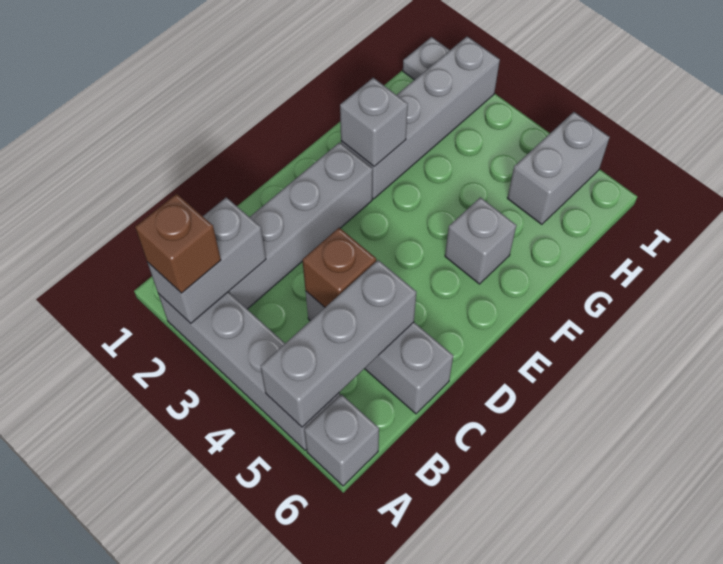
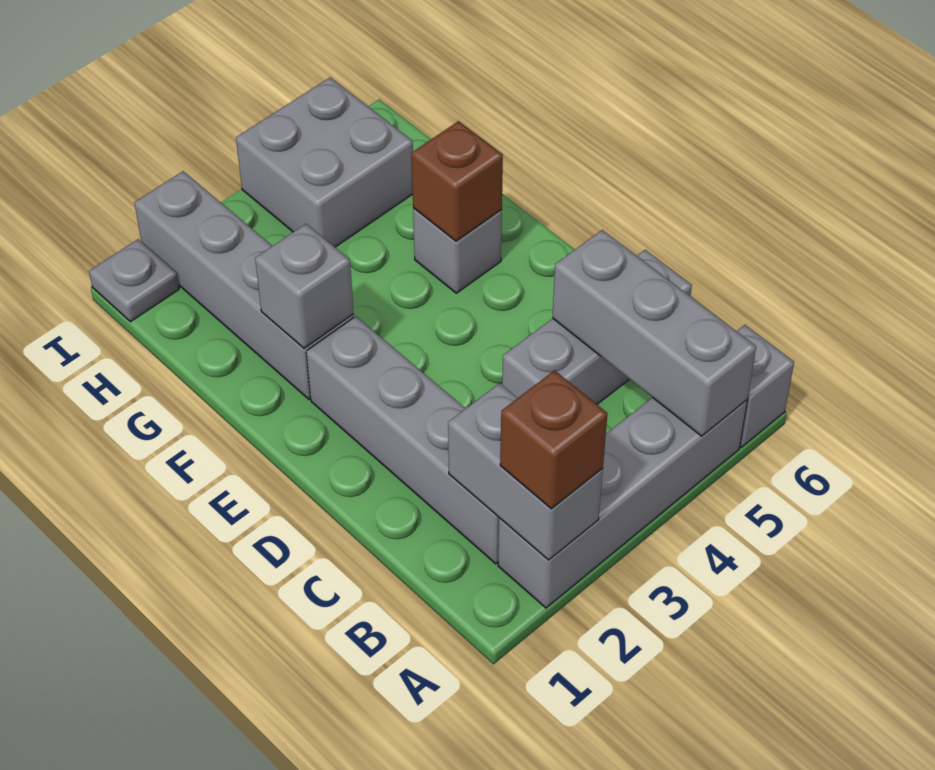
brown 1x1 brick [303,228,376,307] -> brown 1x1 brick moved to [412,121,503,241]
grey 1x2 brick [507,112,610,224] -> grey 2x2 brick [236,77,413,247]

